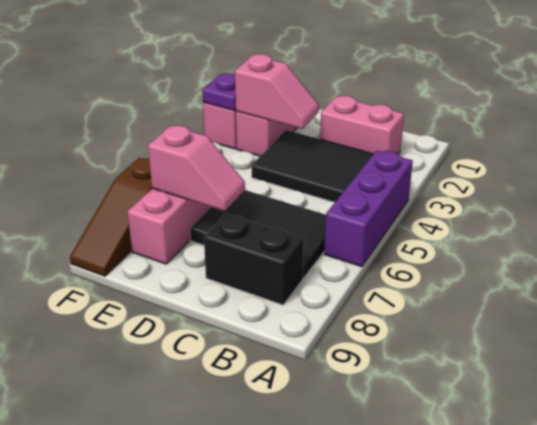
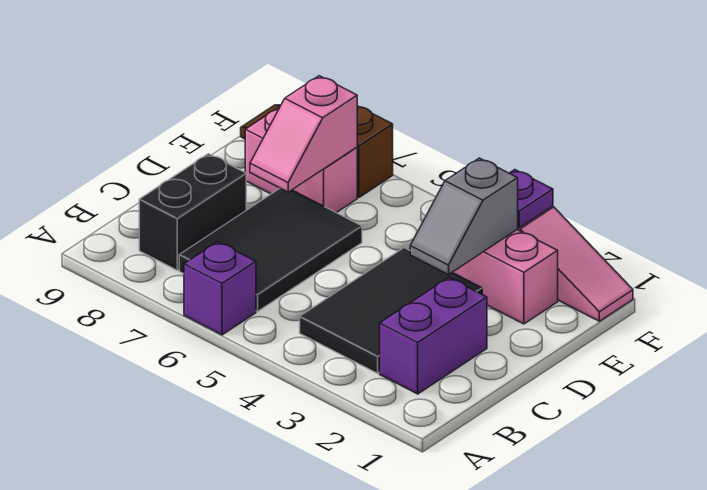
purple 1x3 brick [324,151,413,267] -> purple 1x1 brick [184,242,256,335]
pink 1x2 brick [320,96,404,154] -> purple 1x2 brick [380,278,487,394]
pink 1x2 slope [235,54,319,129] -> grey 1x2 slope [410,158,518,275]

